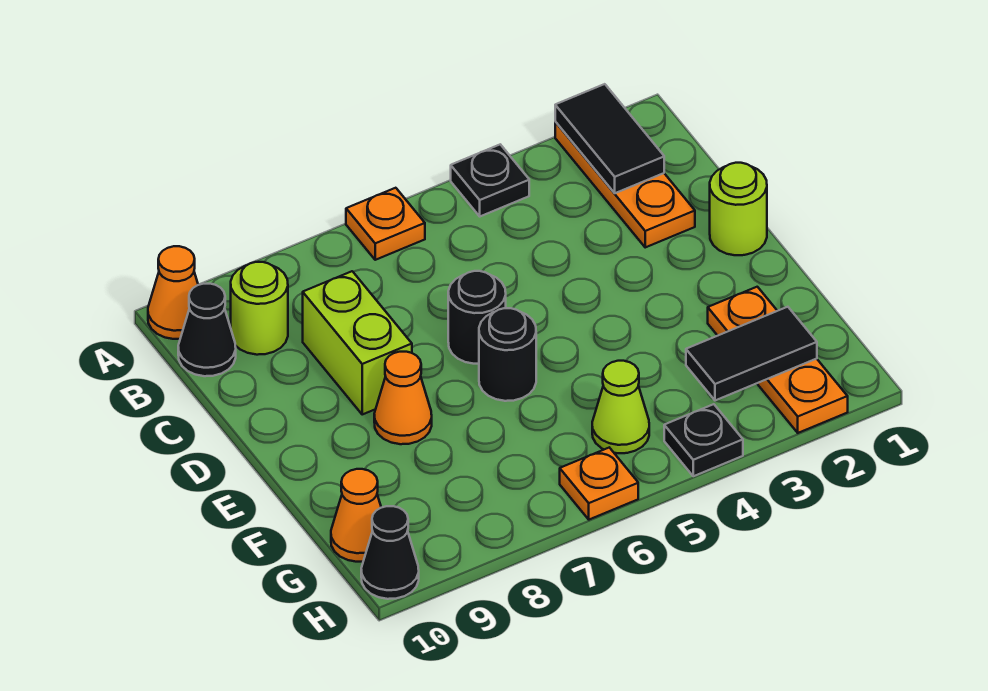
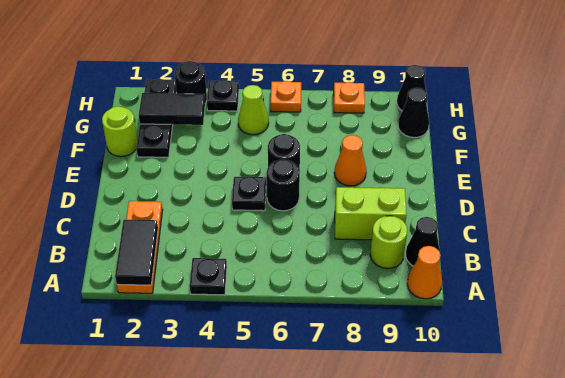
orange 1x1 plate [346,188,425,260] -> orange 1x1 plate moved to [334,82,365,113]
lime 1x2 brick [303,271,412,414] -> lime 1x2 brick turned to [335,187,407,240]
lime 1x1 round brick [710,163,767,255] -> lime 1x1 round brick moved to [102,106,137,157]
none -> black 1x1 plate [232,177,266,211]
orange 1x3 plate [708,287,848,433] -> black 1x3 plate [136,79,176,157]
orange 1x1 cone [331,469,381,562] -> black 1x1 cone [398,88,429,137]
none -> black 1x1 round brick [174,61,207,104]

